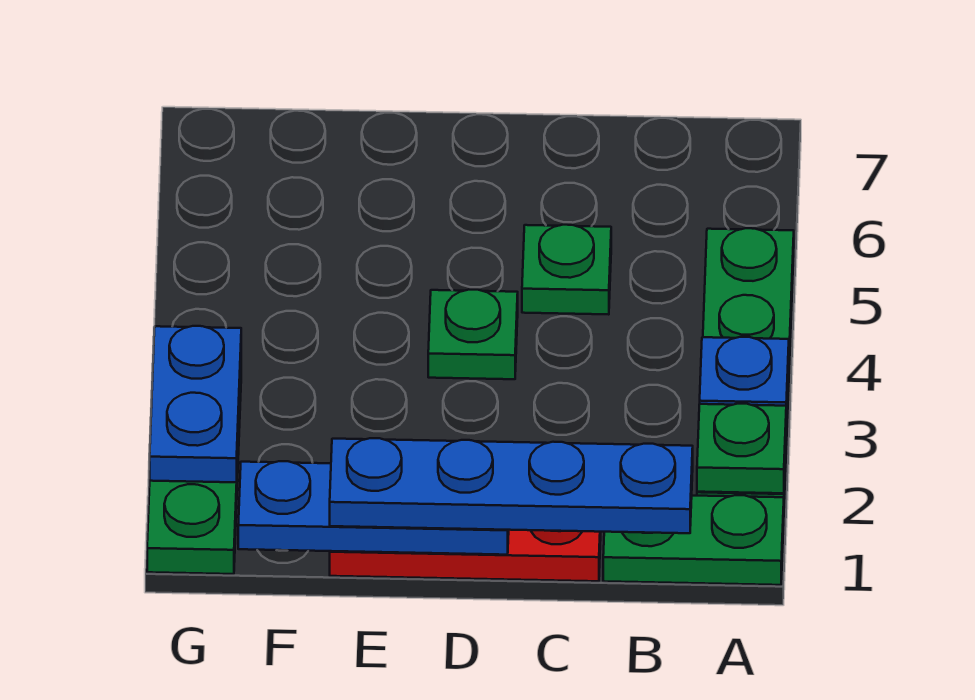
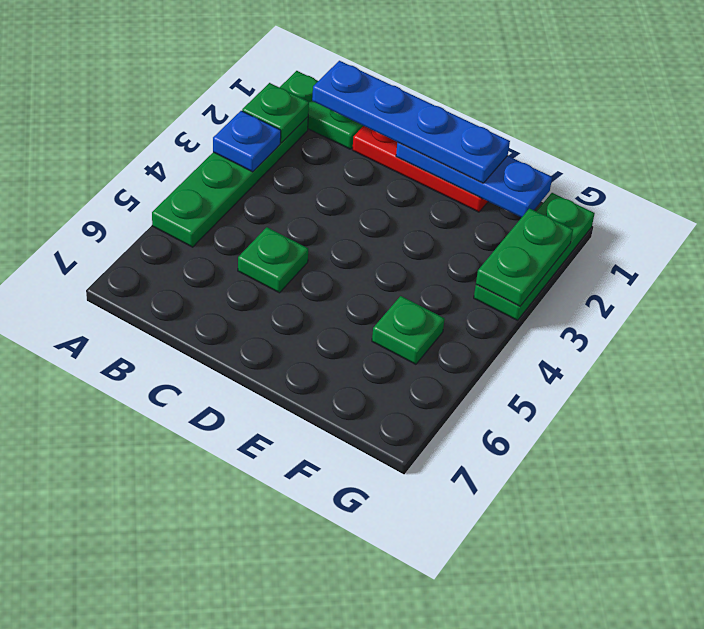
green 1x1 plate [428,290,518,379] -> green 1x1 plate moved to [372,296,445,364]
blue 1x2 plate [150,326,241,483] -> green 1x2 plate [476,209,573,306]

